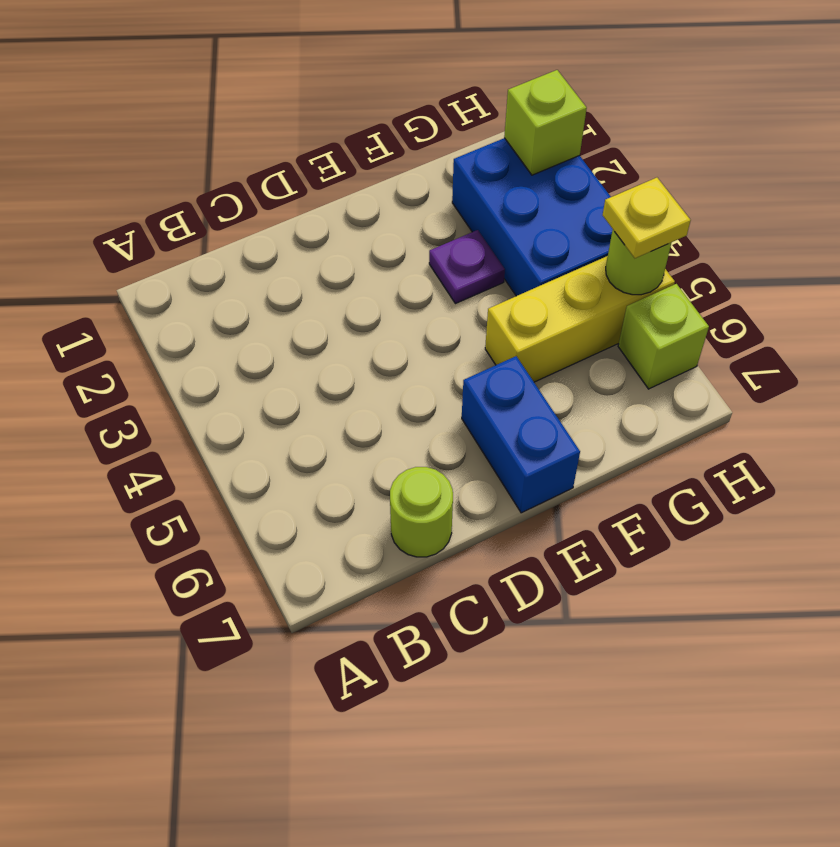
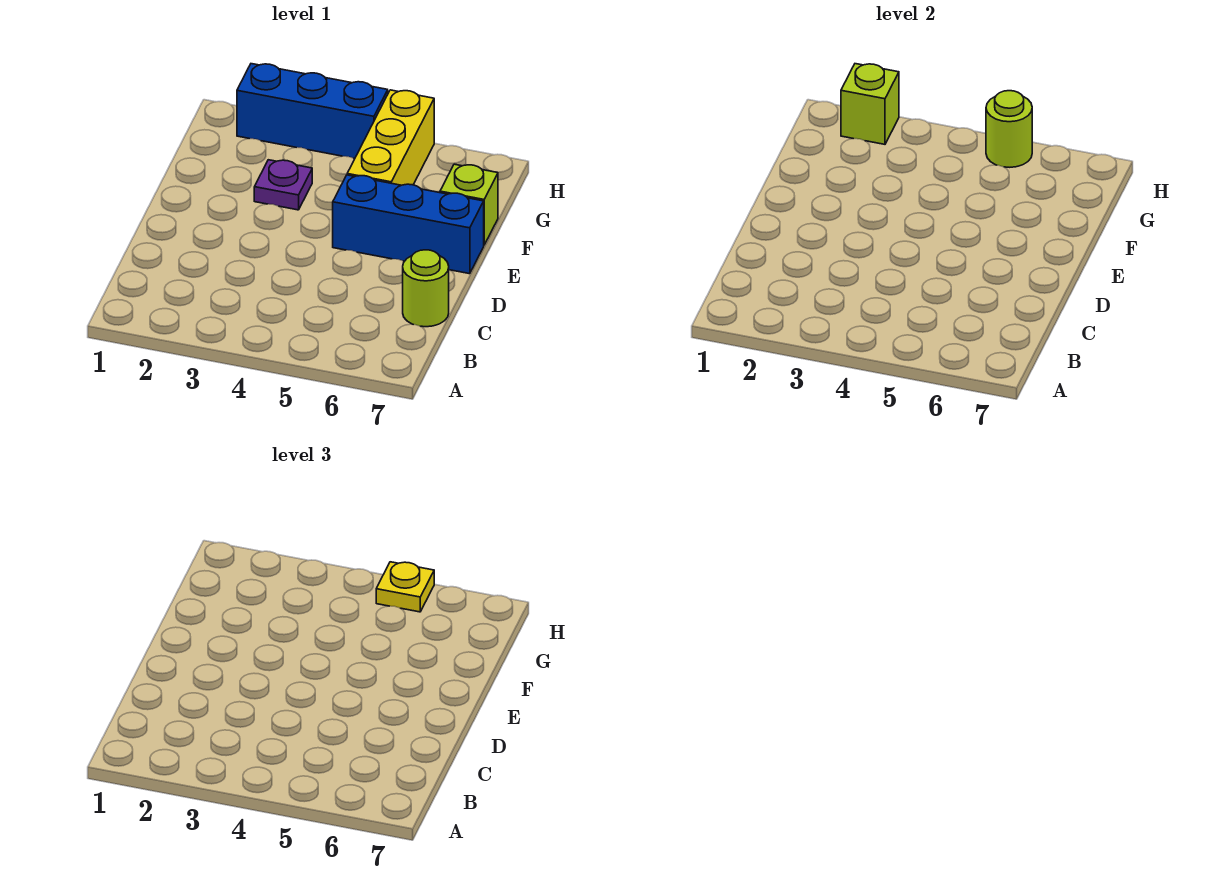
blue 1x2 brick [462,356,580,513] -> blue 1x3 brick [333,175,484,274]
blue 2x3 brick [452,138,613,296] -> blue 1x3 brick [237,64,388,159]
lime 1x1 brick [618,284,709,389] -> lime 1x1 brick moved to [440,164,498,245]

